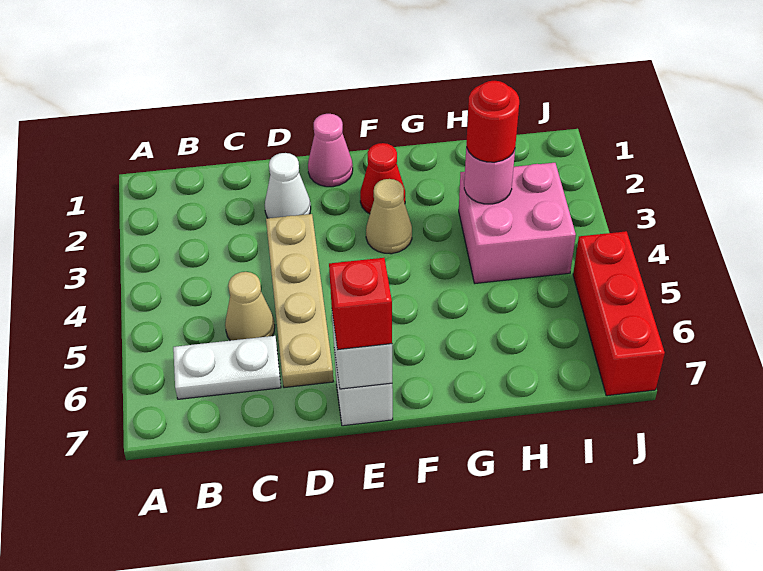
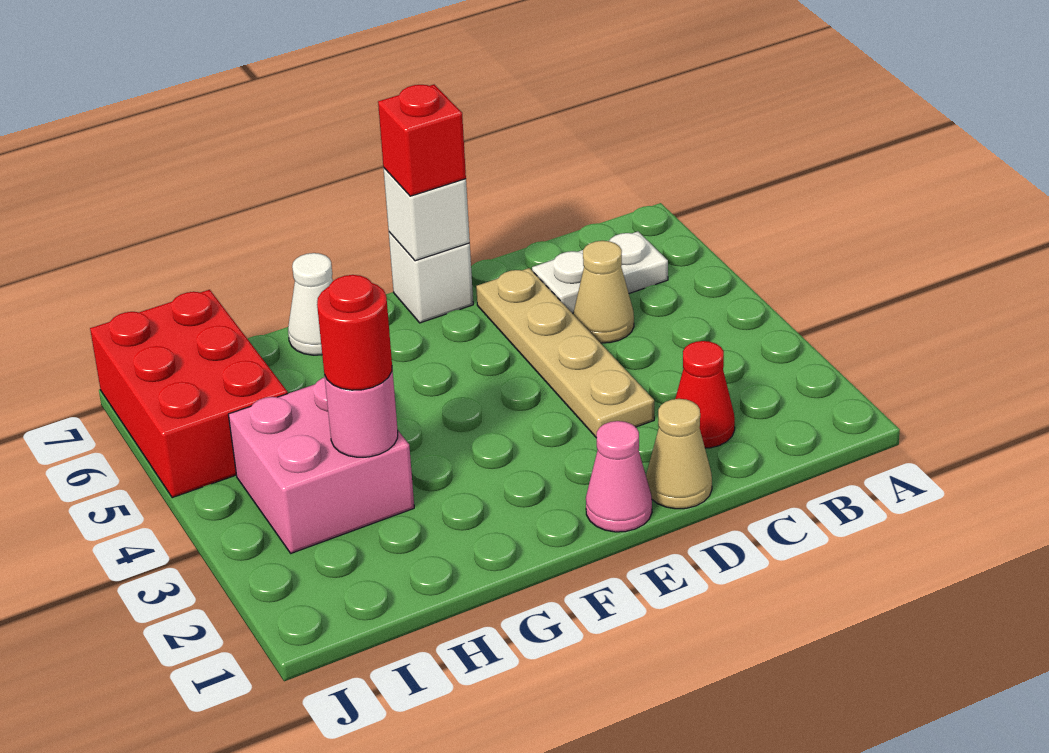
white 1x1 cone [265,153,311,218] -> white 1x1 cone moved to [288,253,333,355]
red 1x1 cone [360,143,405,214] -> red 1x1 cone moved to [675,341,735,448]
tan 1x1 cone [366,179,412,254] -> tan 1x1 cone moved to [646,399,712,509]
red 1x3 brick [573,231,665,396] -> red 2x3 brick [90,290,288,498]

